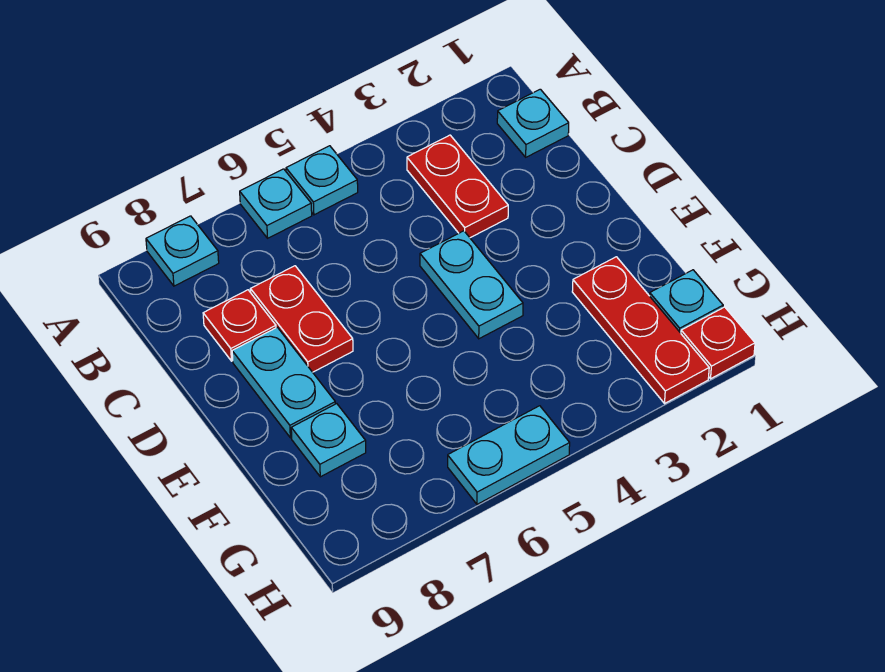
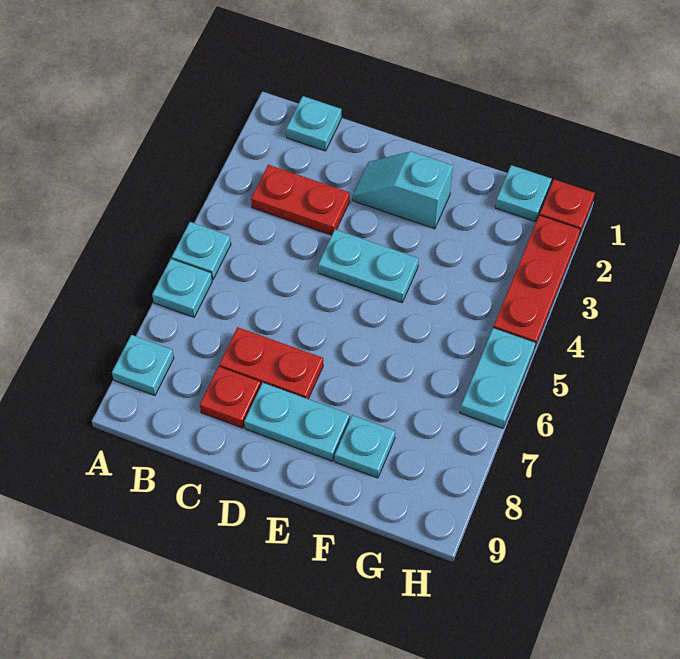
none -> cyan 1x2 slope [353,151,453,229]
red 1x3 plate [572,257,709,403] -> red 1x3 plate turned to [493,215,580,347]

